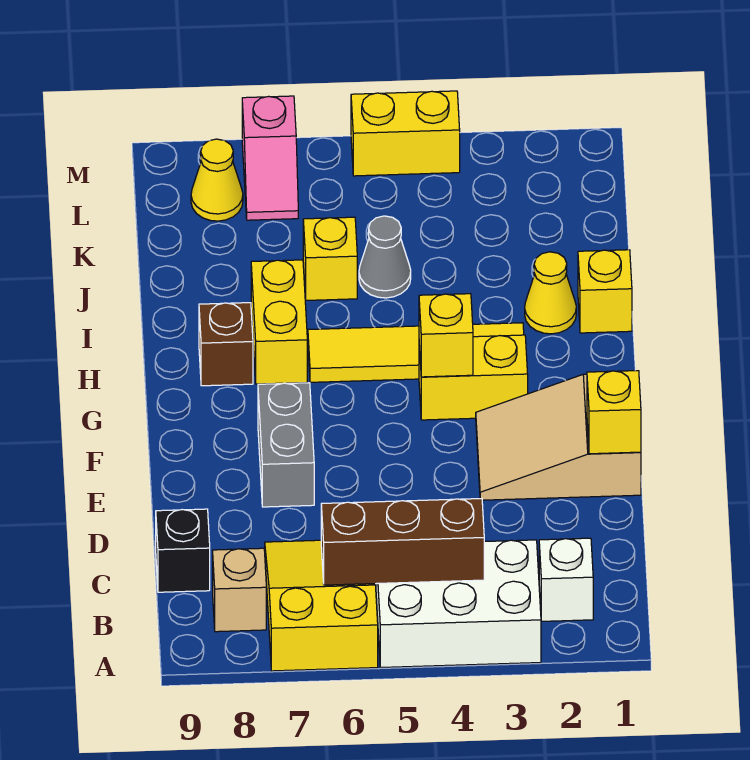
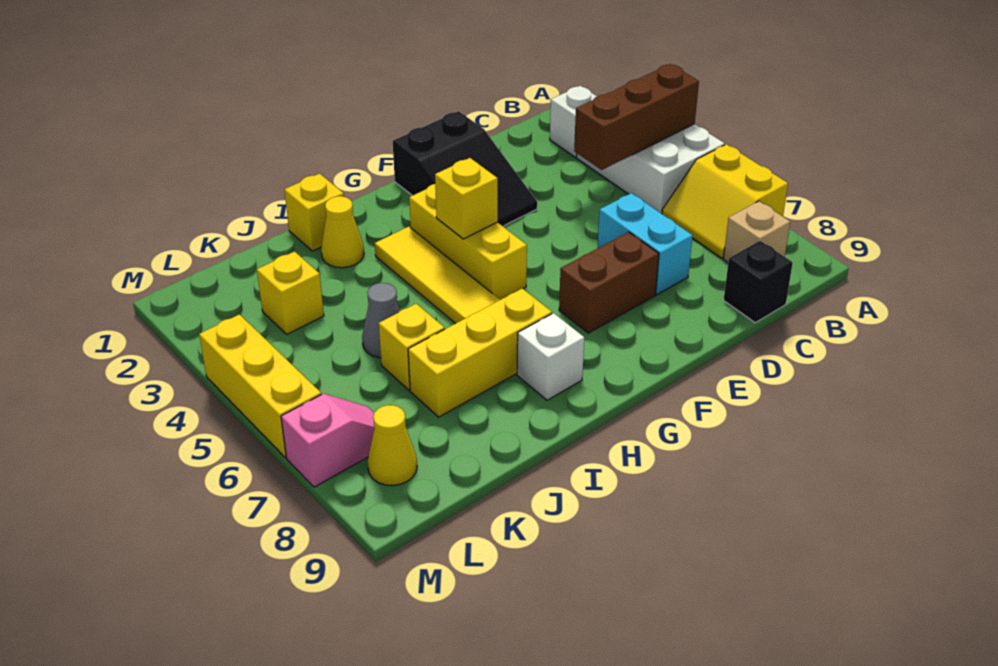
yellow 2x3 slope [265,540,378,671] -> yellow 2x2 slope [662,144,788,258]
brown 1x3 brick [321,499,484,585] -> brown 1x3 brick turned to [574,64,699,170]
none -> cyan 1x2 brick [597,193,693,295]
tan 2x3 slope [476,374,641,500] -> black 2x3 slope [393,111,537,226]
yellow 1x1 brick [587,371,641,454] -> yellow 1x1 brick moved to [257,252,324,334]
grey 1x2 brick [258,383,314,507] -> brown 1x2 brick [559,232,659,333]
yellow 1x2 brick [419,335,528,420] -> yellow 1x3 brick [409,184,527,300]
yellow 1x2 brick [251,260,307,384] -> yellow 1x3 brick [408,288,552,417]
brown 1x1 brick [199,303,253,386] -> white 1x1 brick [517,313,584,400]
yellow 1x2 brick [351,91,460,176] -> yellow 1x3 brick [199,314,321,458]

